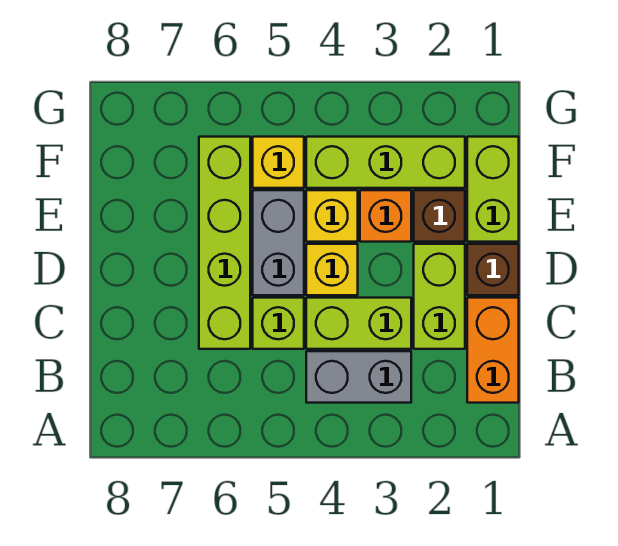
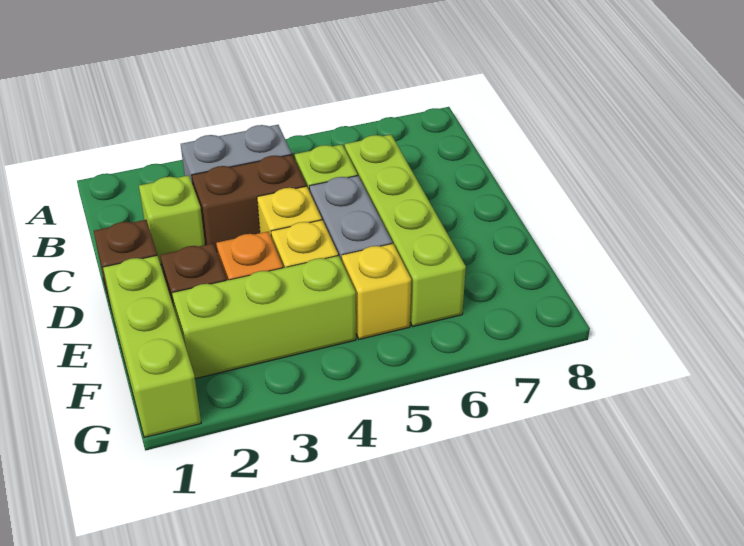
orange 1x2 brick [467,298,519,403] -> none
lime 1x2 brick [414,244,465,349] -> lime 1x1 brick [139,175,205,265]
lime 1x2 brick [306,298,411,349] -> brown 1x2 brick [192,155,306,251]
lime 1x2 brick [467,137,519,242] -> lime 1x3 brick [103,255,201,438]

